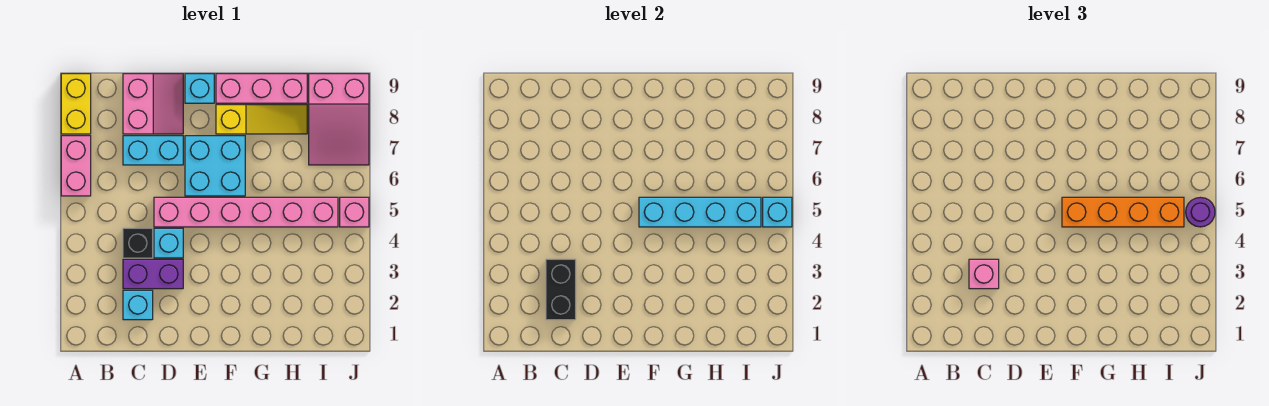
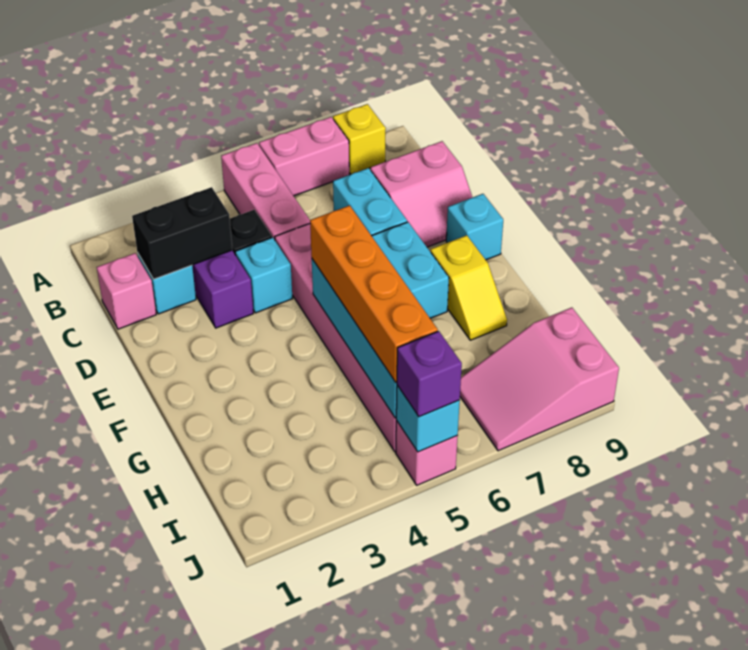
yellow 1x2 brick [61,74,91,134] -> yellow 1x1 brick [333,104,386,174]
pink 1x1 brick [969,259,999,289] -> pink 1x1 brick moved to [97,253,156,329]
yellow 1x3 slope [216,105,307,134] -> yellow 1x2 slope [431,235,507,340]
pink 1x3 brick [216,74,307,103] -> pink 1x3 brick moved to [221,143,310,240]
purple 1x1 round brick [1186,197,1215,227] -> purple 1x1 brick [397,331,462,417]

